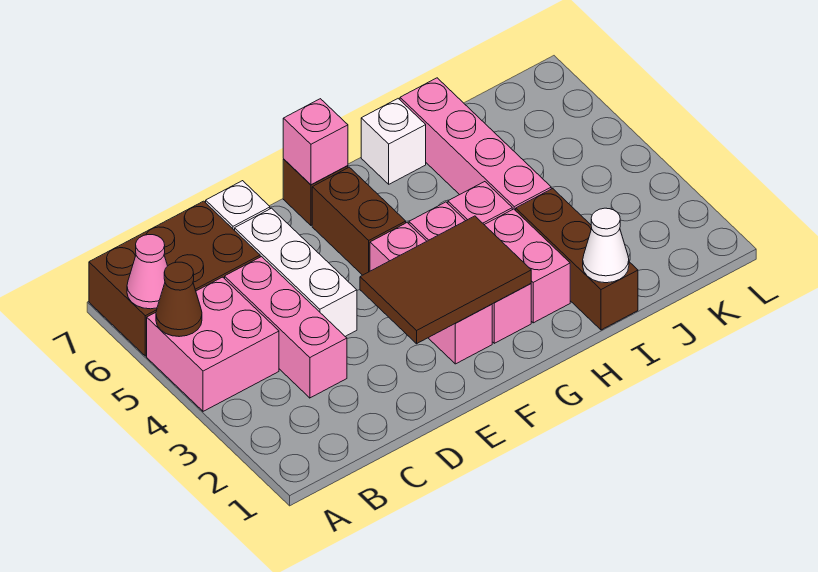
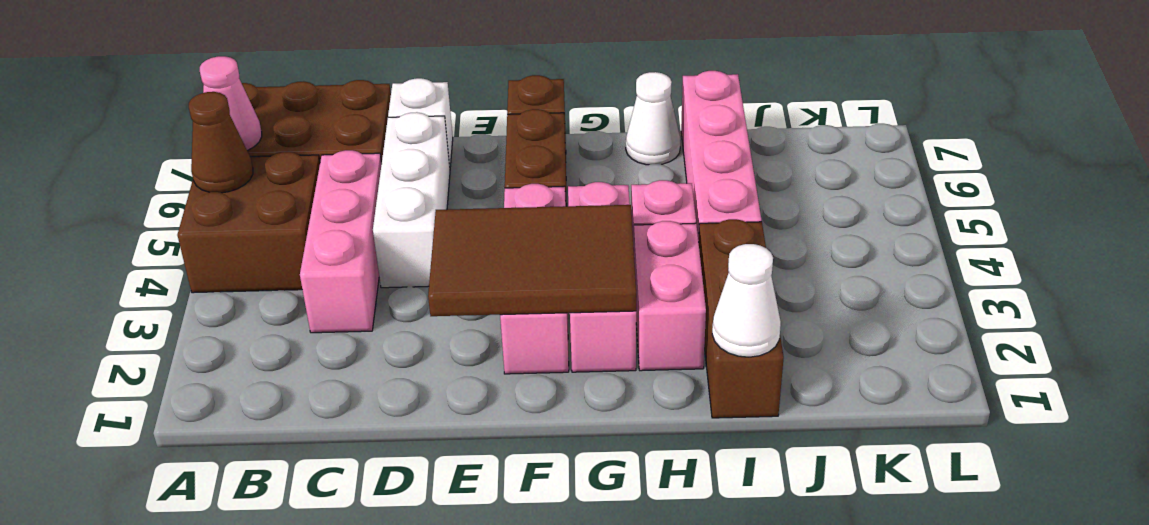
pink 2x2 brick [147,277,279,411] -> brown 2x2 brick [177,152,320,293]
pink 1x1 brick [283,99,348,185] -> none
white 1x1 brick [361,99,426,184] -> white 1x1 cone [626,72,680,165]

